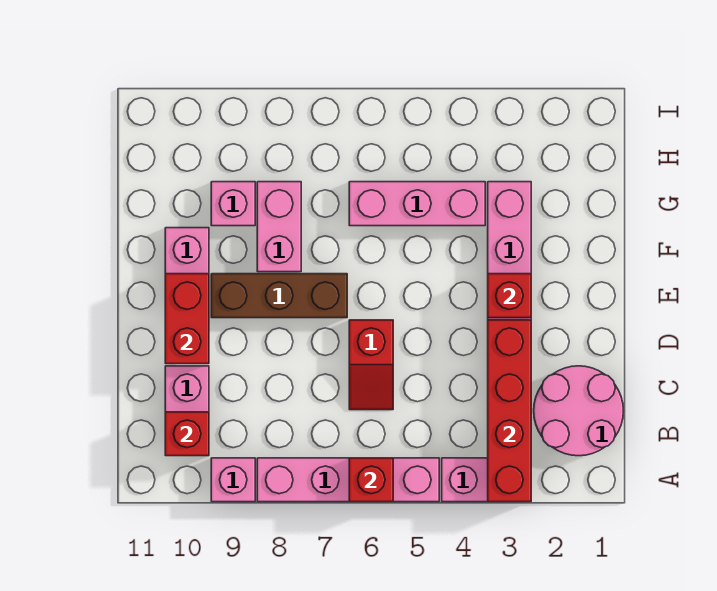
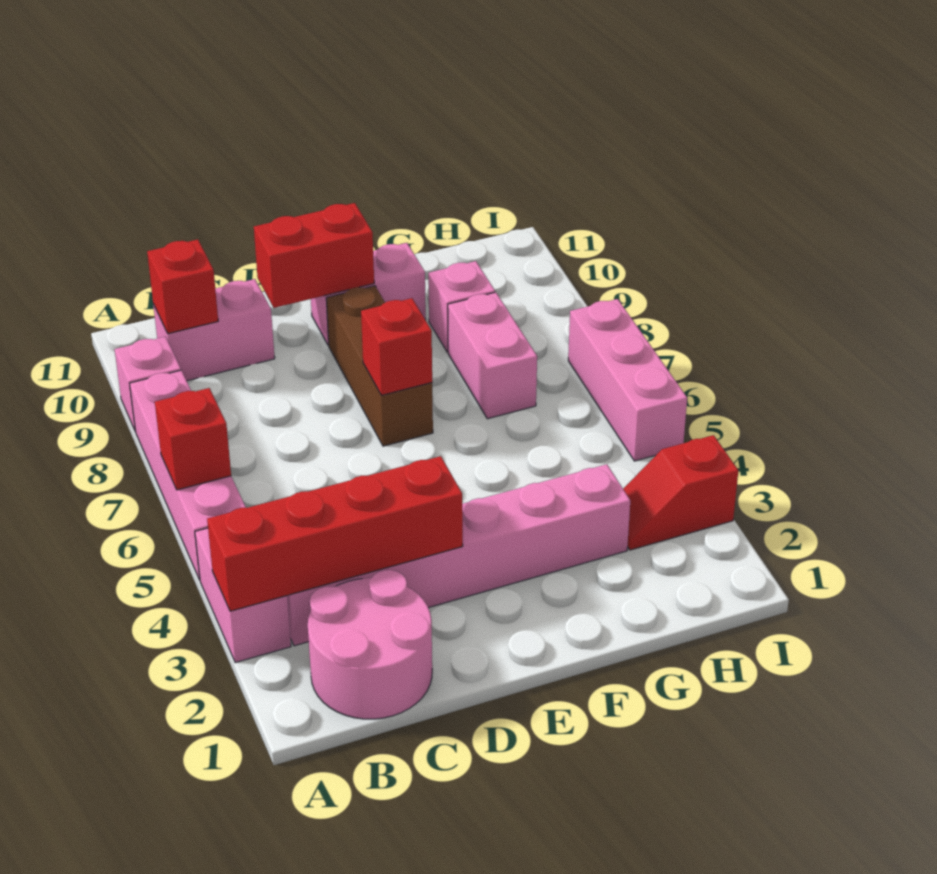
red 1x2 slope [349,320,393,410] -> red 1x2 slope moved to [623,435,738,550]
red 1x1 brick [488,274,531,318] -> red 1x1 brick moved to [361,298,432,395]
pink 1x2 brick [257,182,301,272] -> pink 1x2 brick turned to [448,292,537,419]
pink 1x3 brick [349,182,485,226] -> pink 1x3 brick moved to [568,299,687,461]

